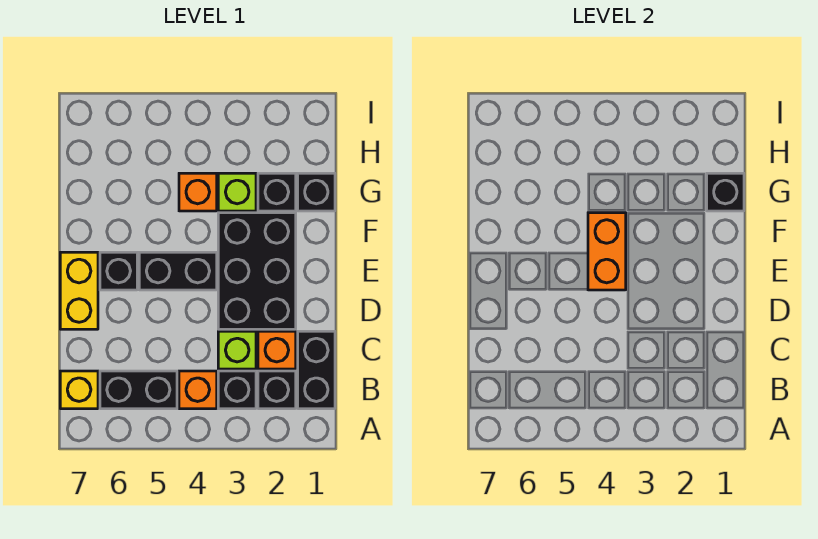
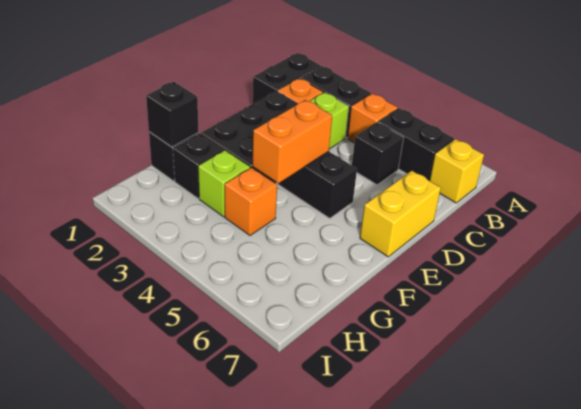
black 1x1 brick [100,252,137,290] -> black 1x1 brick moved to [352,122,404,185]

